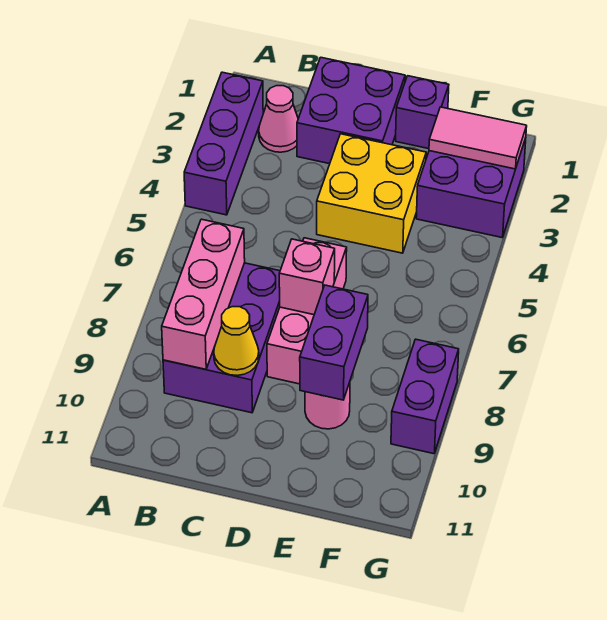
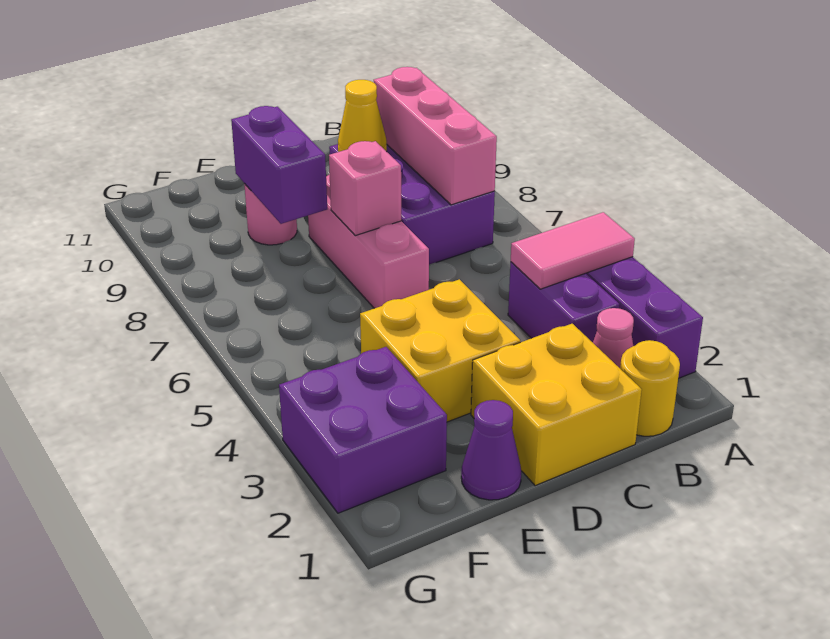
none -> yellow 1x1 round brick [620,340,680,436]
purple 2x2 brick [297,57,405,164] -> yellow 2x2 brick [471,324,642,486]
purple 1x1 brick [396,76,449,149] -> purple 1x1 cone [461,400,521,500]
pink 1x2 tile [429,107,527,169] -> pink 1x2 tile moved to [511,212,635,289]
purple 1x2 brick [391,339,459,454] -> purple 1x2 brick moved to [508,262,620,342]

